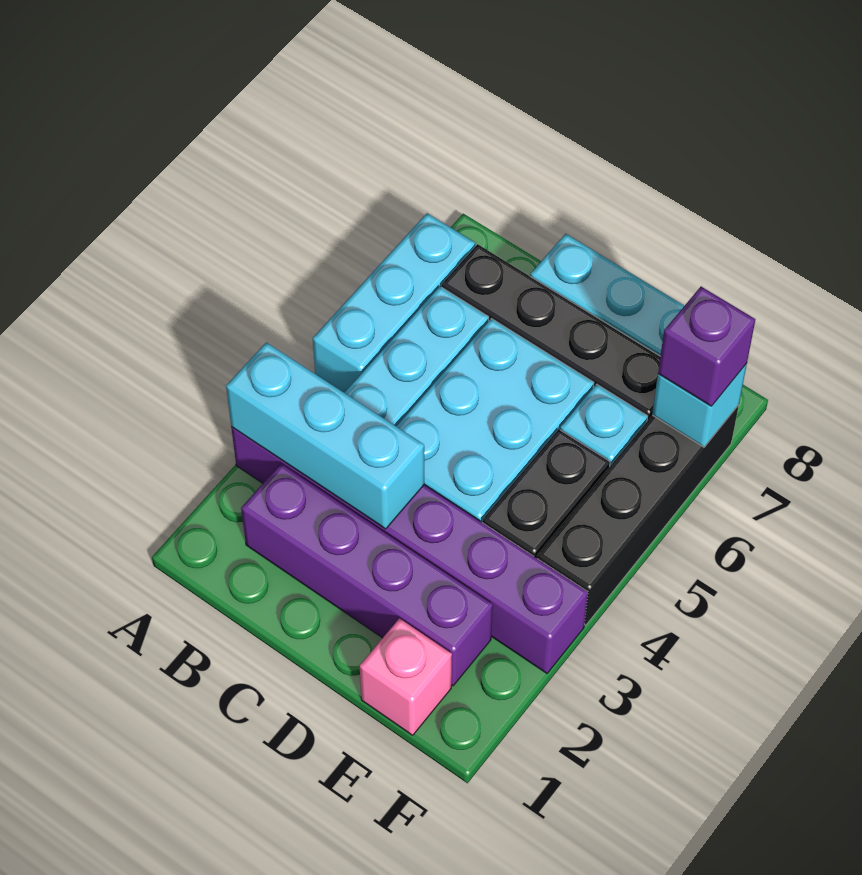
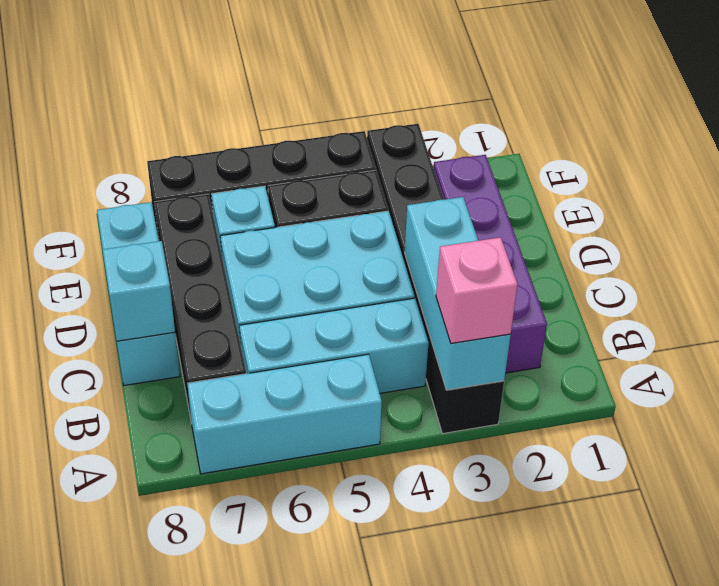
purple 1x6 brick [231,427,588,673] -> black 1x6 brick [367,124,504,434]
pink 1x1 brick [360,619,452,735] -> pink 1x1 brick moved to [436,237,518,343]
cyan 1x1 brick [652,363,747,447] -> cyan 1x1 brick moved to [103,241,175,341]
purple 1x1 brick [658,287,755,406] -> none

